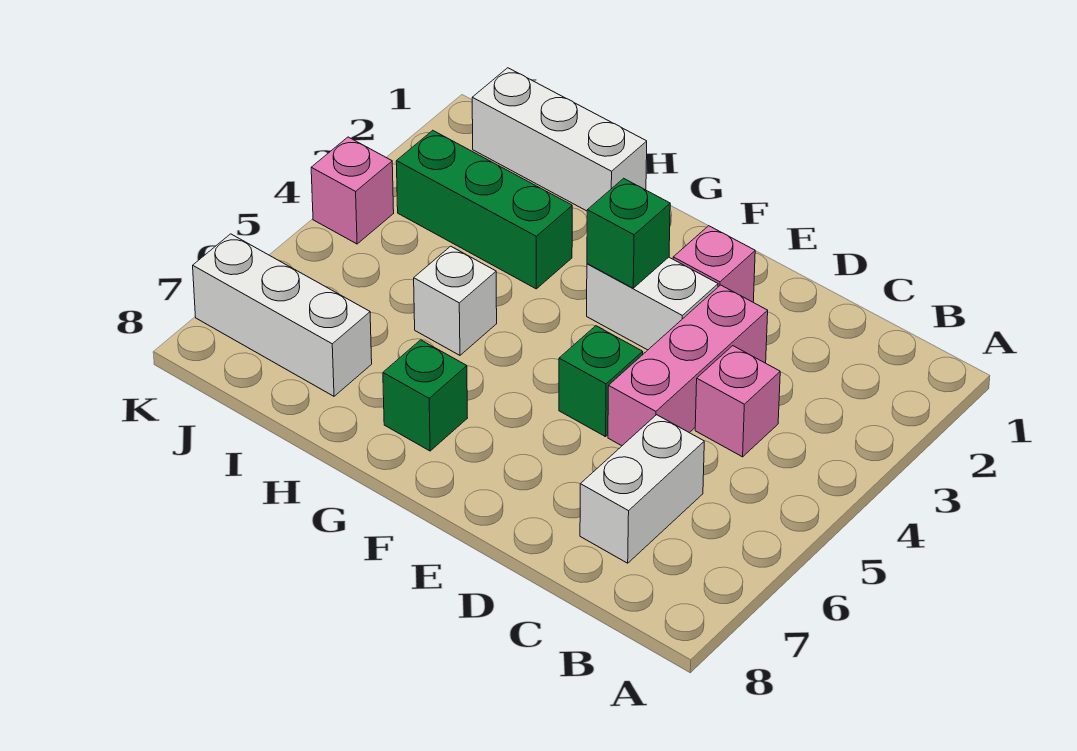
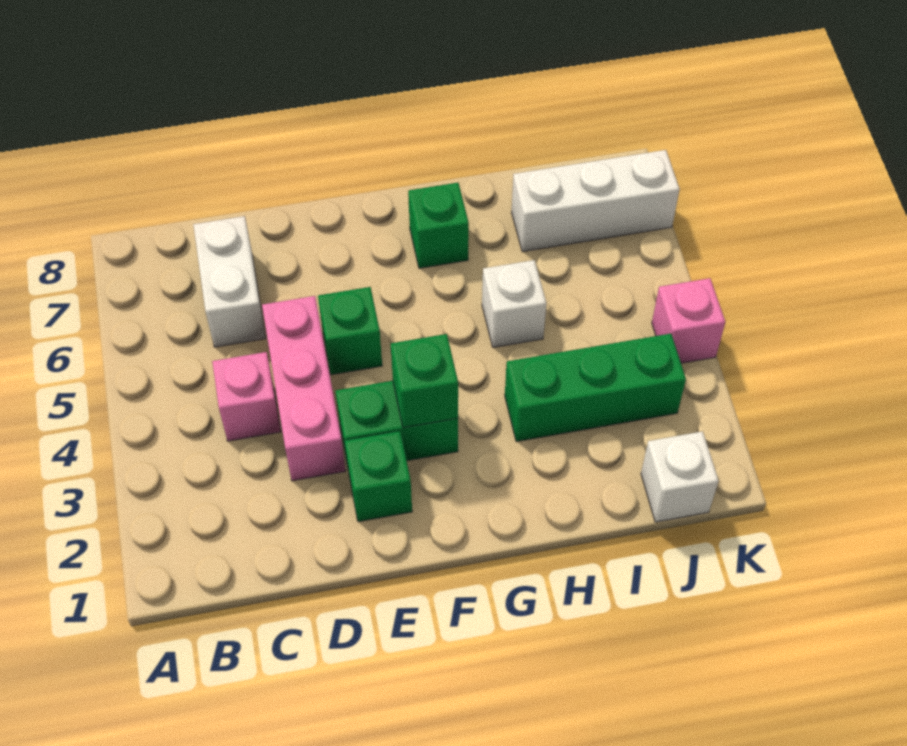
pink 1x1 brick [673,226,755,302] -> green 1x1 brick [345,431,412,522]
white 1x2 brick [587,257,718,350] -> green 1x2 brick [336,381,458,466]
white 1x3 brick [472,68,647,211] -> white 1x1 brick [641,431,719,522]

